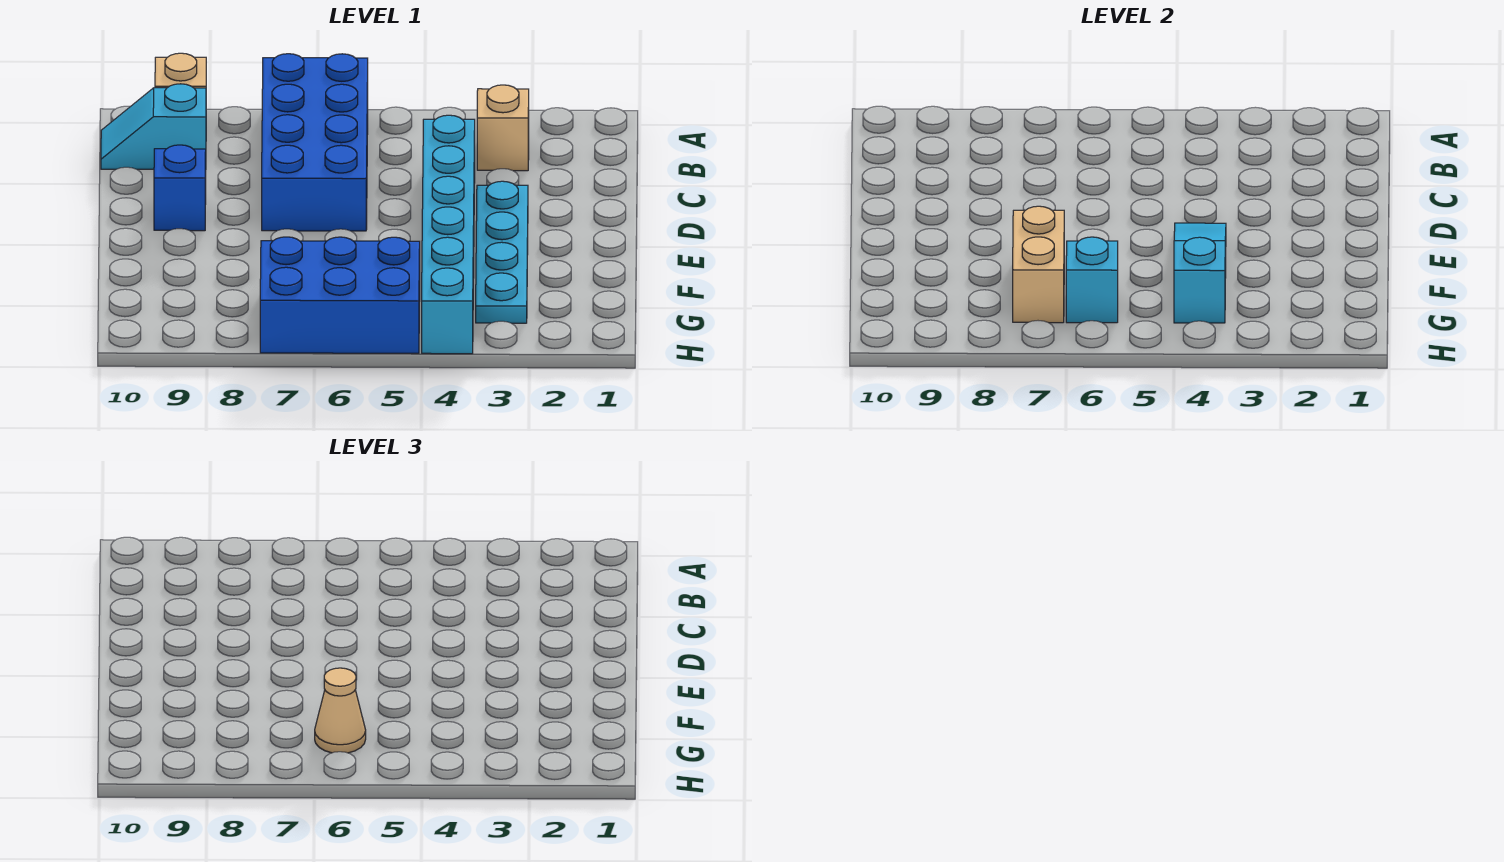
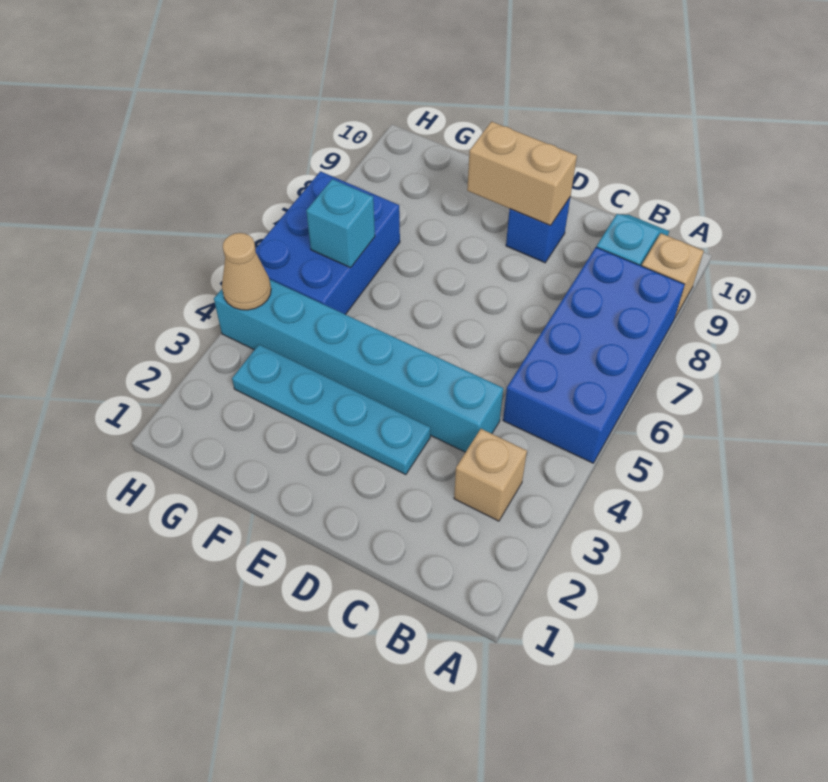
blue 2x4 brick [262,54,368,231] -> blue 2x4 brick turned to [503,247,685,463]
cyan 1x3 slope [1174,223,1226,323] -> none
tan 1x2 brick [1013,206,1064,323] -> tan 1x2 brick moved to [467,122,577,225]
tan 1x1 cone [315,668,366,753] -> tan 1x1 cone moved to [222,233,271,310]

